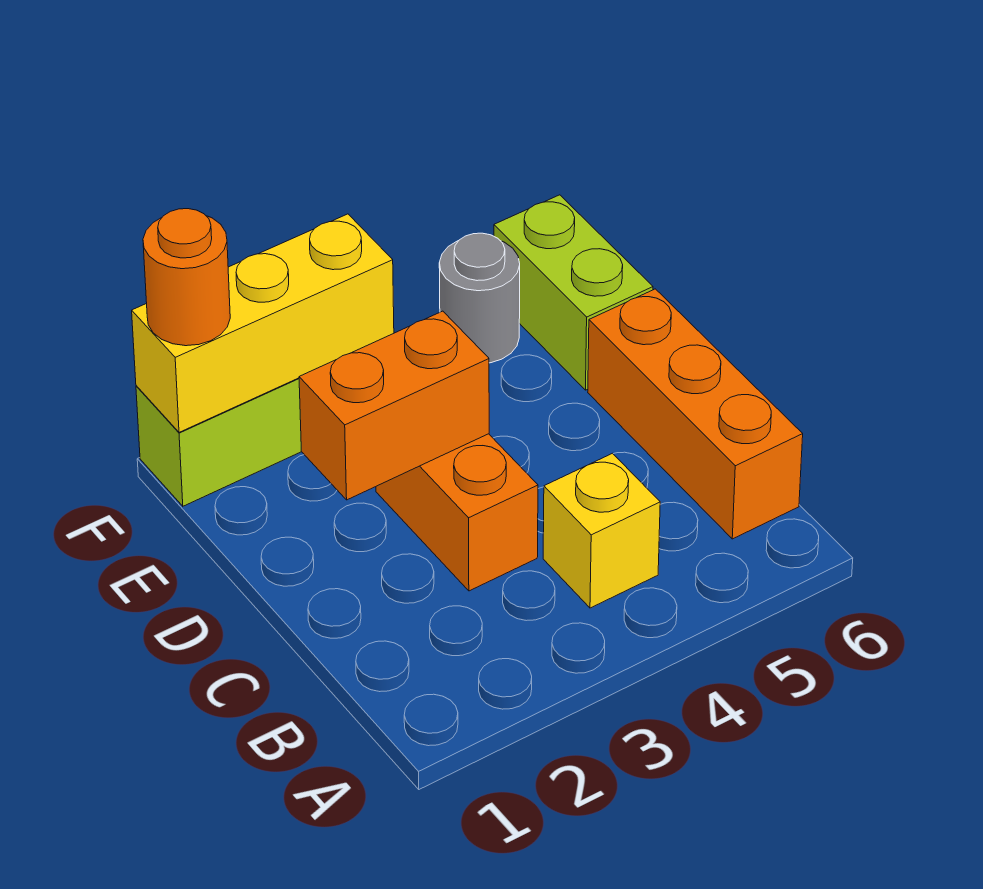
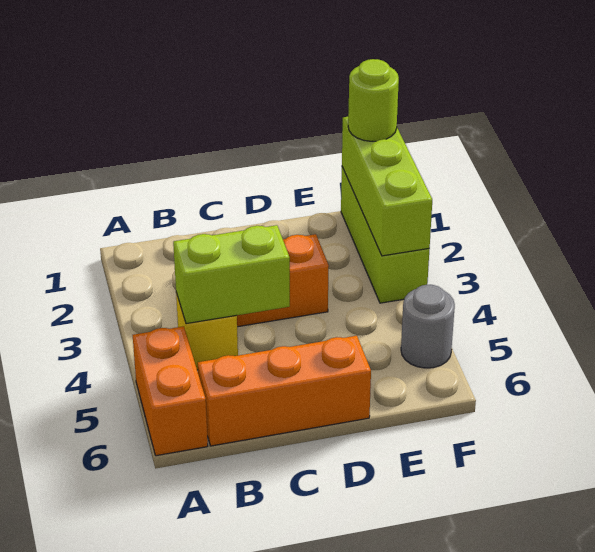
orange 1x2 brick [299,311,489,500] -> orange 1x2 brick moved to [133,326,208,456]
lime 1x2 brick [494,195,653,390] -> lime 1x2 brick moved to [173,225,290,324]
yellow 1x3 brick [132,214,394,432] -> lime 1x3 brick [342,117,432,256]
orange 1x1 round brick [143,209,230,346] -> lime 1x1 round brick [348,59,399,141]

